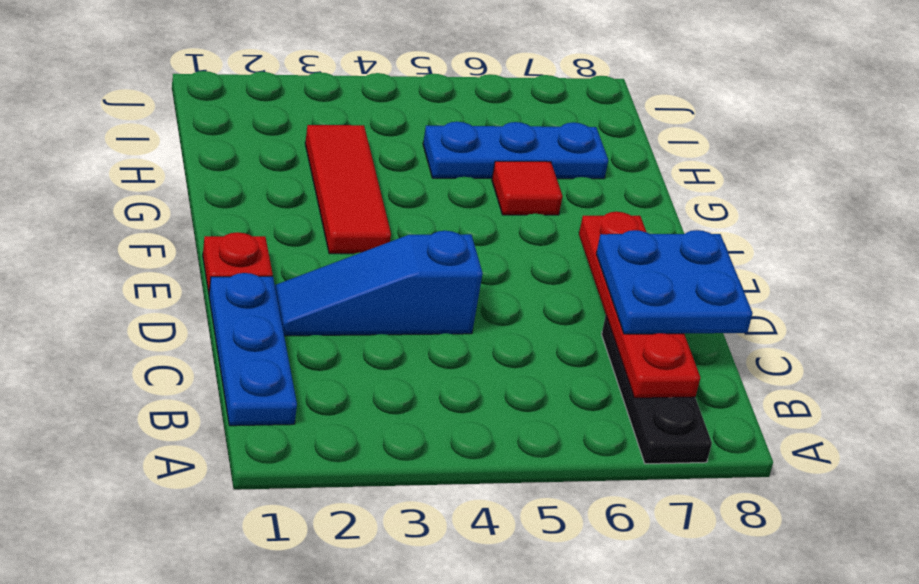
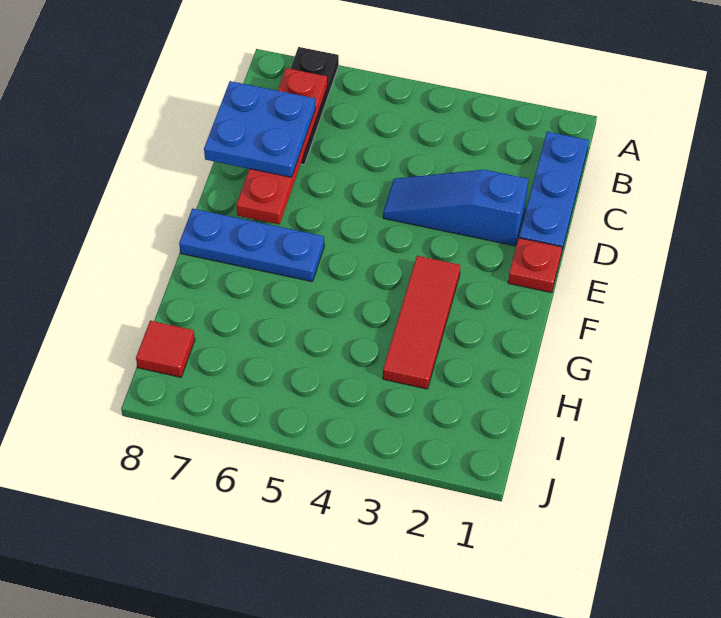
blue 1x3 slope [275,231,483,336] -> blue 1x3 slope turned to [383,170,528,246]
red 1x1 tile [492,161,562,215] -> red 1x1 tile moved to [136,321,195,377]
blue 1x3 plate [423,122,608,179] -> blue 1x3 plate moved to [179,208,324,282]

